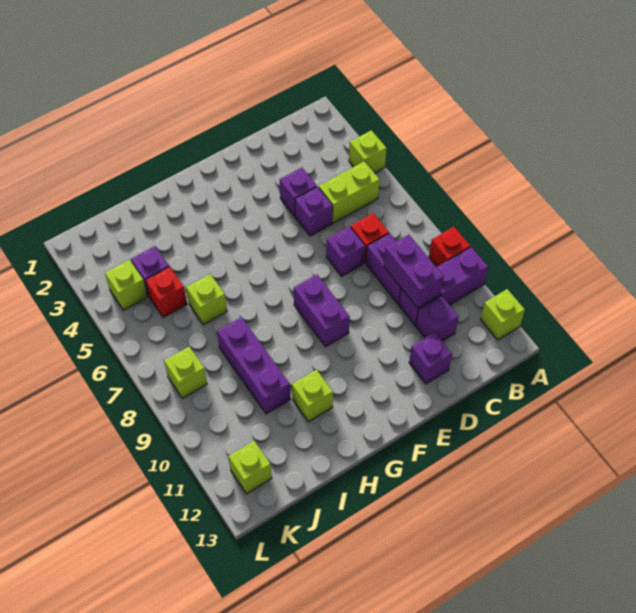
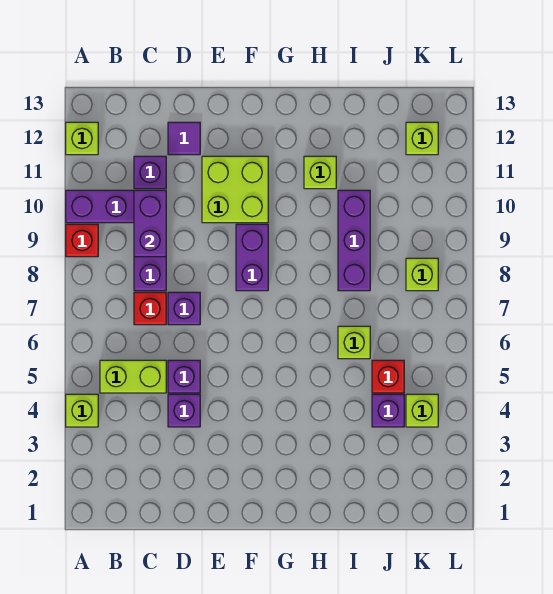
purple 1x1 brick [409,333,452,384] -> purple 1x1 tile [168,122,200,155]
none -> lime 2x2 brick [202,156,268,223]

